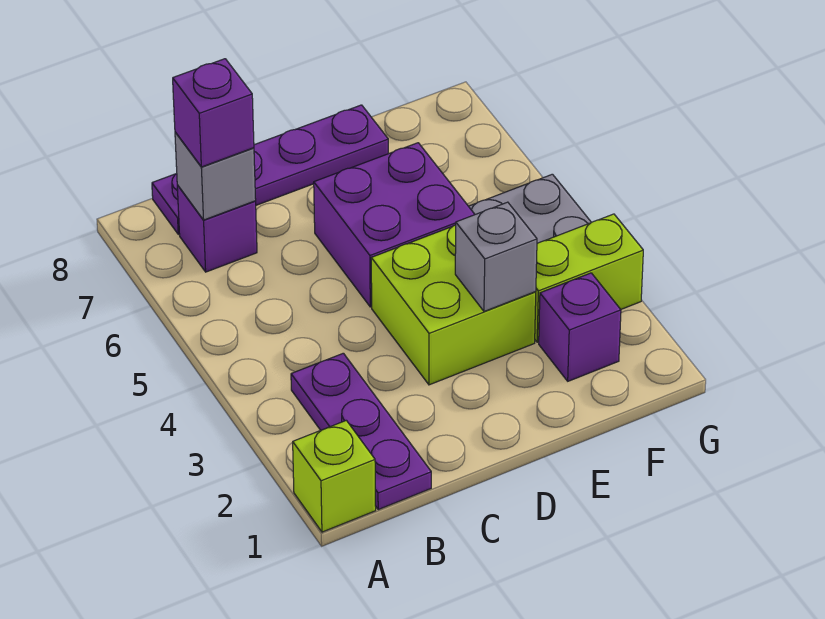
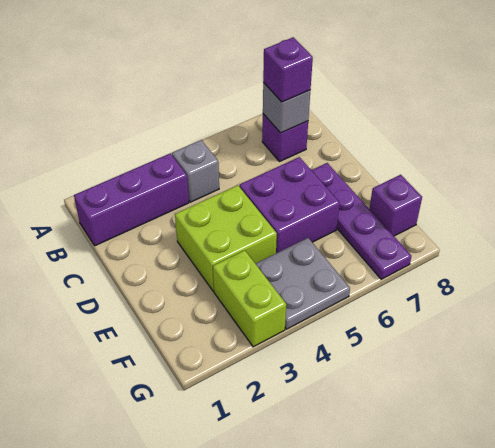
lime 1x1 brick [293,420,376,532] -> none
purple 1x3 plate [291,353,431,510] -> purple 1x3 brick [74,154,189,246]
purple 1x4 plate [152,105,388,234] -> purple 1x4 plate moved to [312,163,411,279]
grey 1x1 brick [455,202,537,311] -> grey 1x1 brick moved to [172,140,219,202]
purple 1x1 brick [539,273,621,381] -> purple 1x1 brick moved to [369,175,422,236]

